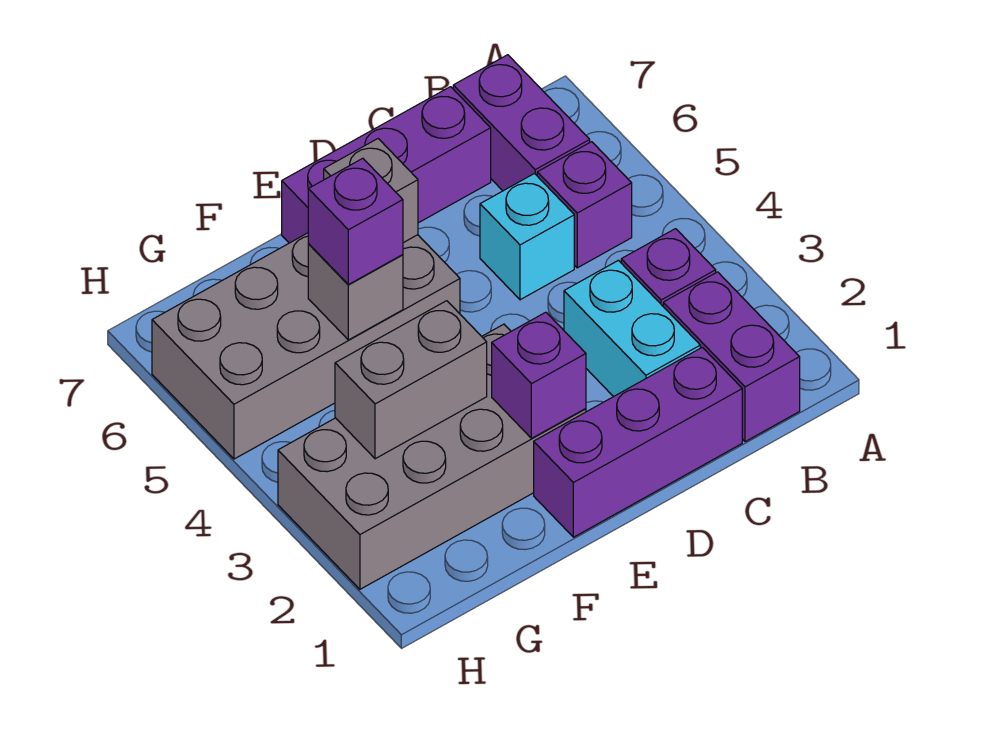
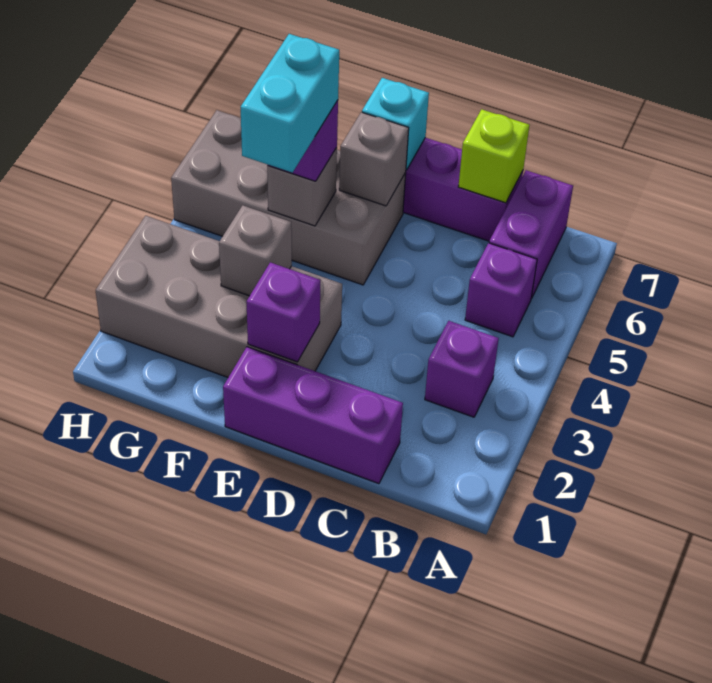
purple 1x2 brick [663,272,800,442] -> none
cyan 1x2 brick [564,260,700,397] -> cyan 1x2 brick moved to [241,34,339,173]
cyan 1x1 brick [480,174,574,300] -> cyan 1x1 brick moved to [362,78,429,170]
none -> lime 1x1 brick [458,109,529,203]
grey 1x2 brick [335,301,487,459] -> grey 1x1 brick [219,205,292,296]

